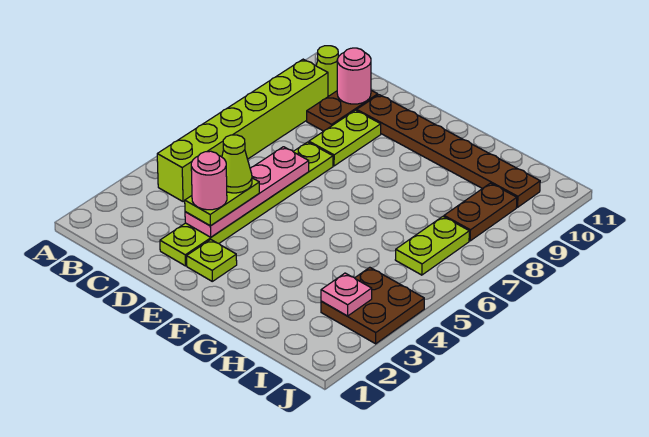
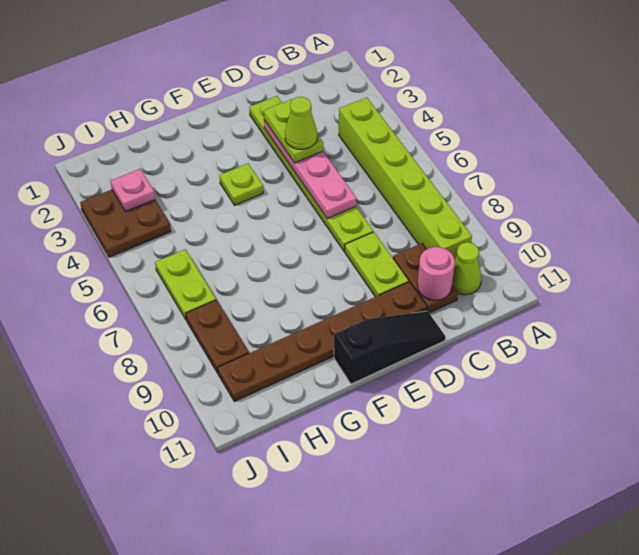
pink 1x1 round brick [191,151,227,210] -> none
none -> black 1x3 slope [334,311,445,384]
lime 1x1 plate [187,240,237,281] -> lime 1x1 plate moved to [219,164,263,205]

